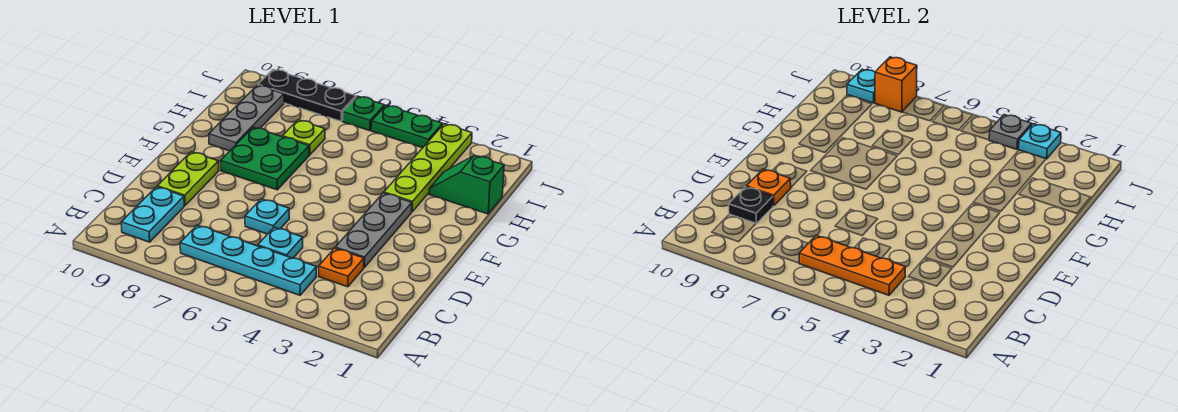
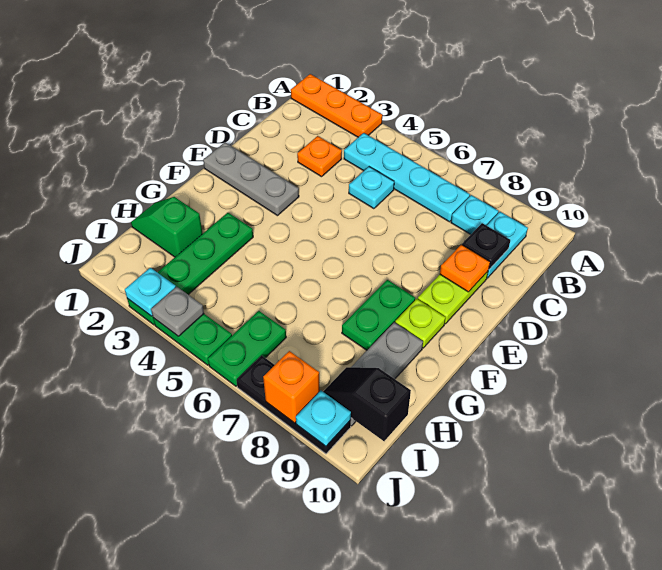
orange 1x3 plate [799,236,905,295] -> orange 1x3 plate moved to [291,74,382,137]
grey 1x3 plate [335,193,412,267] -> grey 1x3 plate turned to [203,142,299,216]
cyan 1x1 plate [245,199,289,234] -> cyan 1x1 plate moved to [451,195,498,234]
green 2x2 plate [221,127,309,190] -> green 1x2 plate [342,280,415,350]
lime 1x4 plate [384,124,472,212] -> green 1x4 plate [127,213,253,325]
green 1x2 slope [429,155,504,214] -> green 1x2 slope turned to [131,197,203,257]
lime 1x1 plate [282,120,325,155] -> lime 1x1 plate moved to [395,299,446,348]
none -> black 1x2 slope [323,367,411,441]
green 1x1 plate [343,96,385,131] -> green 1x2 plate [208,311,286,386]

